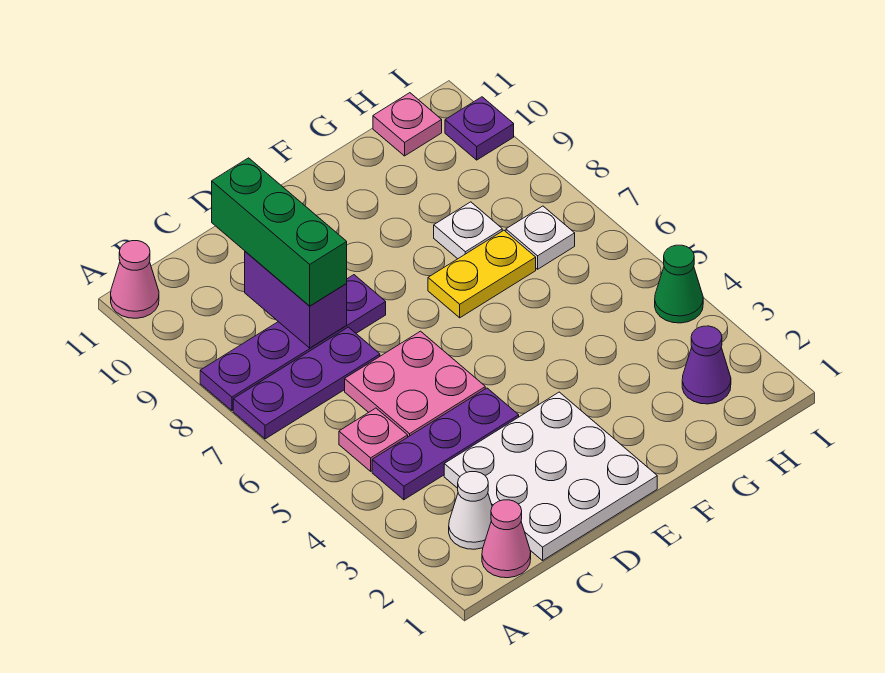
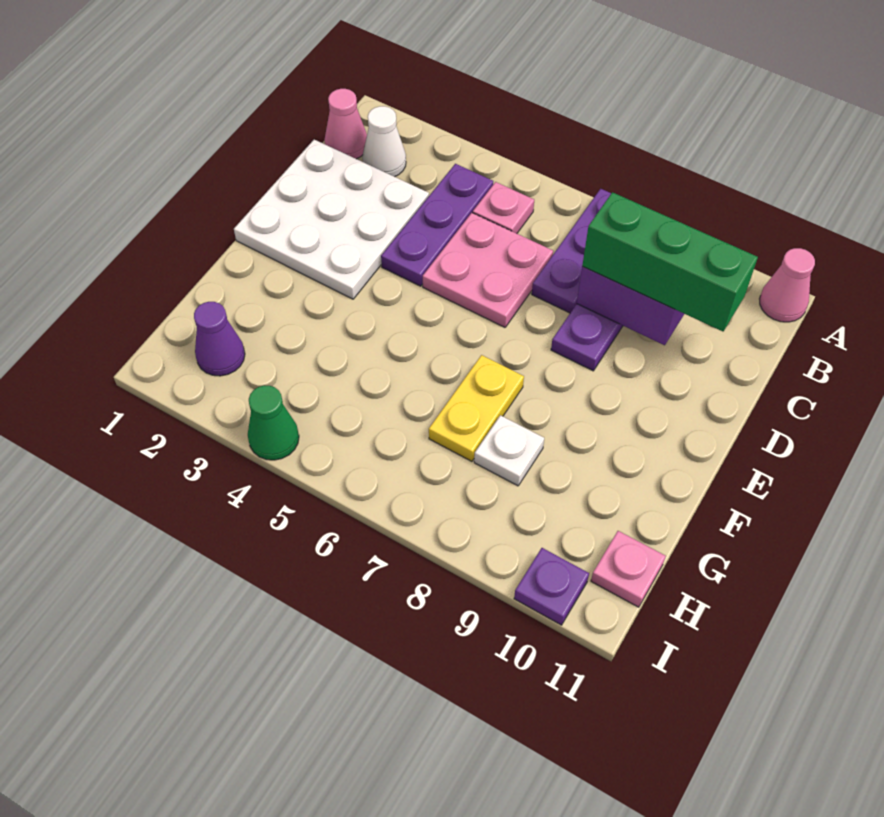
white 1x1 plate [506,206,575,269] -> none

